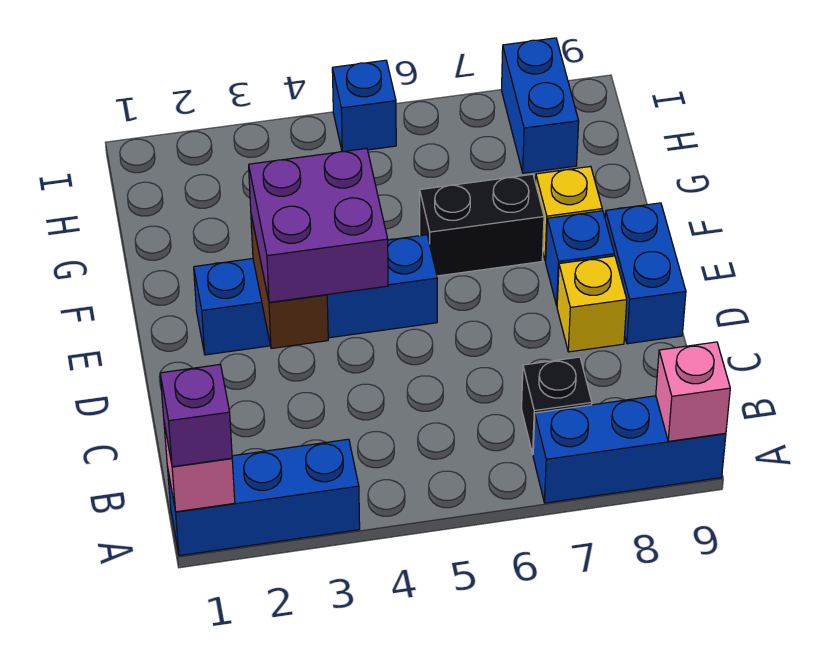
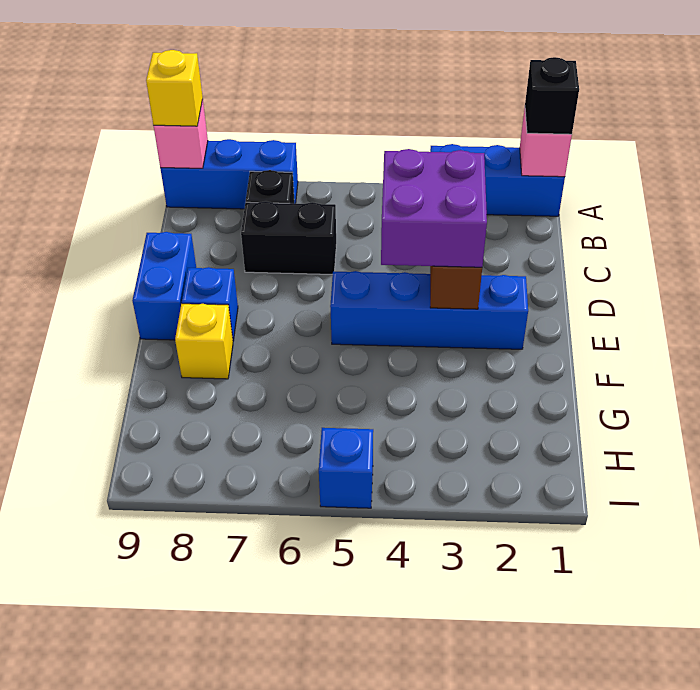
purple 1x1 brick [160,365,232,467] -> black 1x1 brick [525,57,579,134]
yellow 1x1 brick [557,256,627,352] -> yellow 1x1 brick moved to [146,50,203,126]
black 1x2 brick [420,174,544,276] -> black 1x2 brick moved to [241,201,336,274]
blue 1x2 brick [502,38,579,173] -> none

